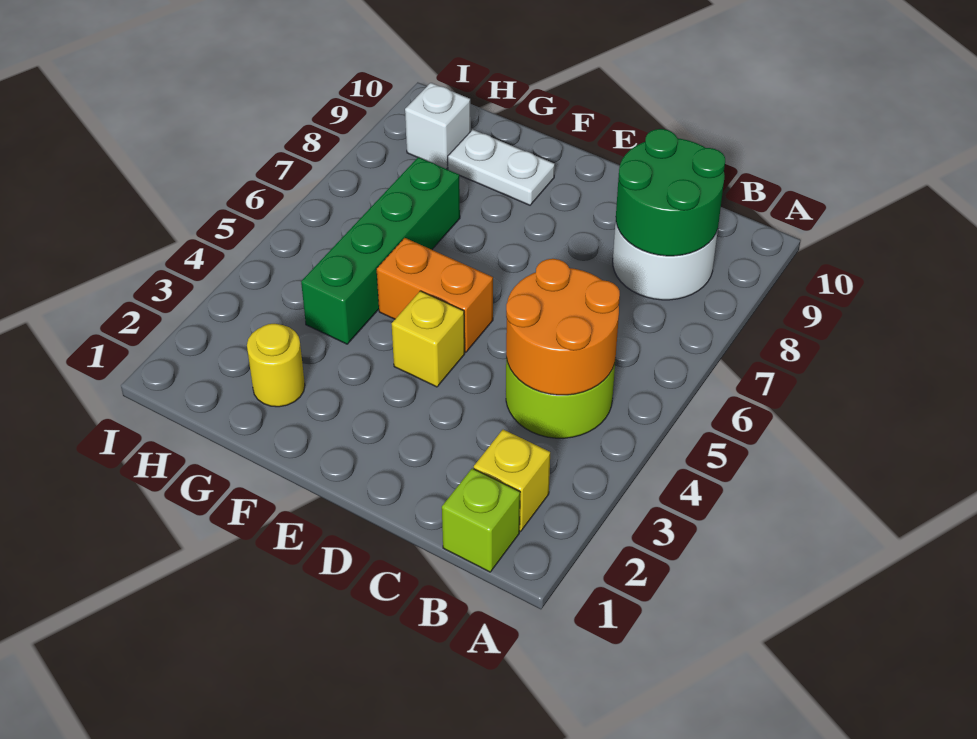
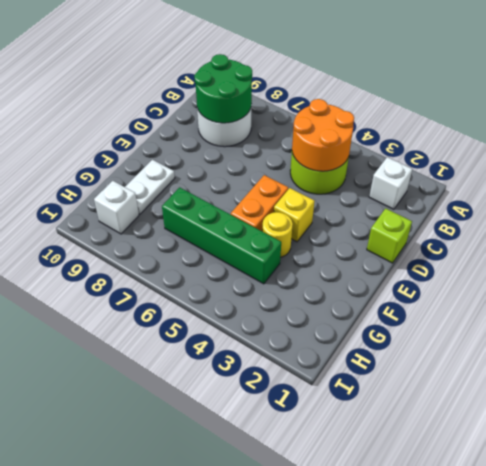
lime 1x1 brick [442,468,520,572] -> lime 1x1 brick moved to [367,208,412,263]
yellow 1x1 brick [474,430,550,531] -> white 1x1 brick [369,157,412,209]
yellow 1x1 round brick [247,324,305,407] -> yellow 1x1 round brick moved to [262,212,293,257]

